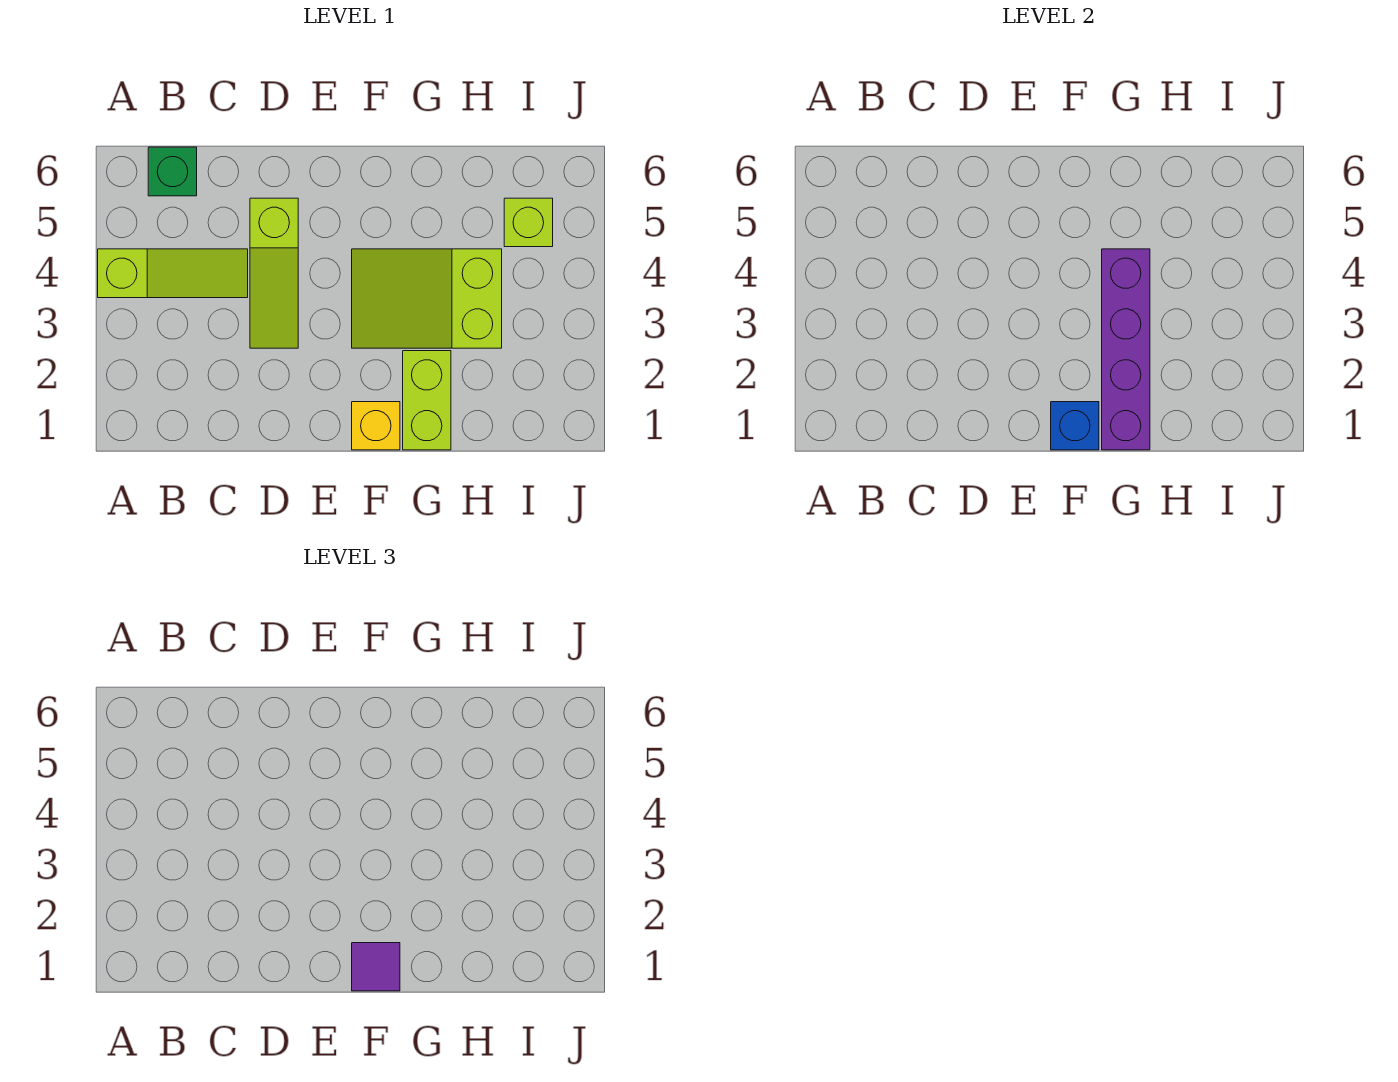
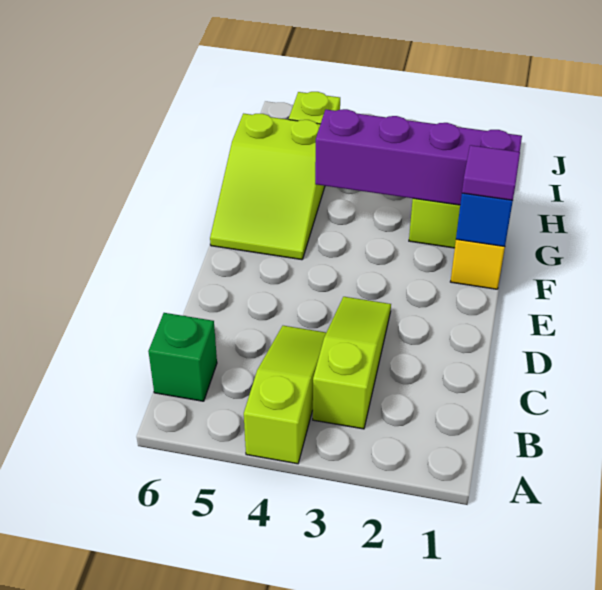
lime 1x3 slope [250,198,298,348] -> lime 1x3 slope turned to [313,297,391,429]
lime 2x3 slope [352,249,502,348] -> lime 2x3 slope moved to [210,114,325,260]

